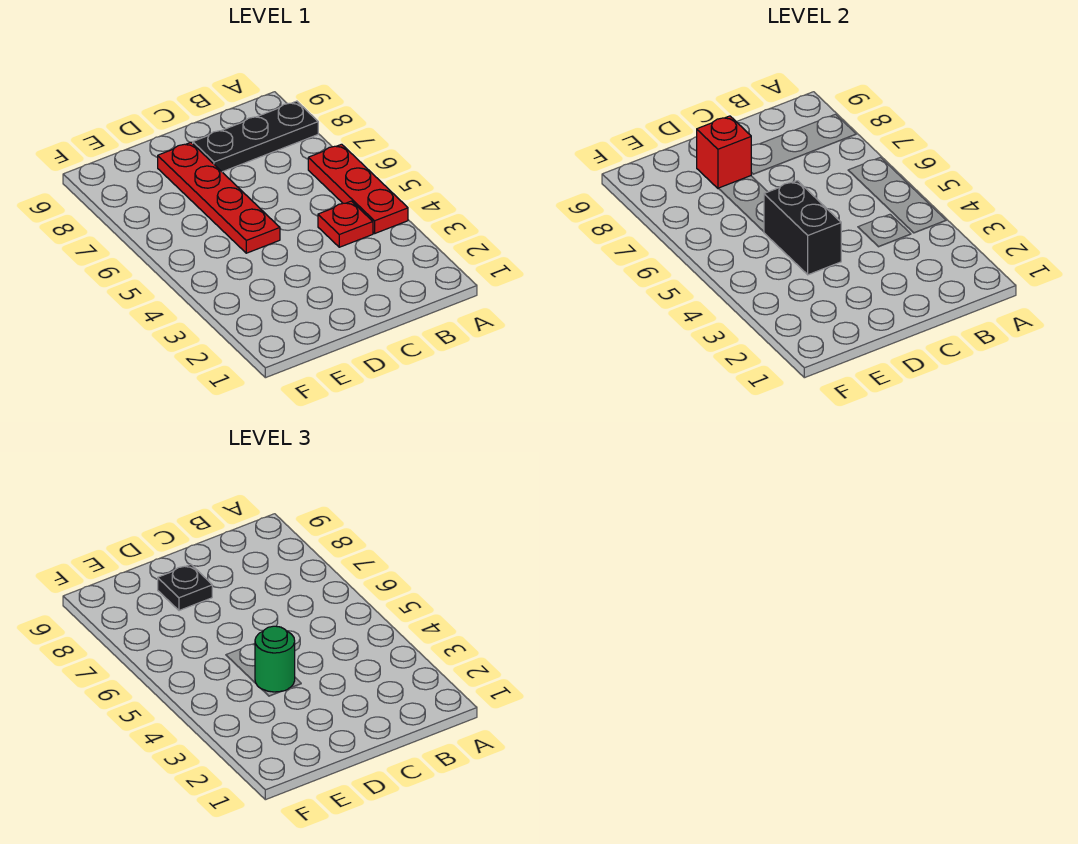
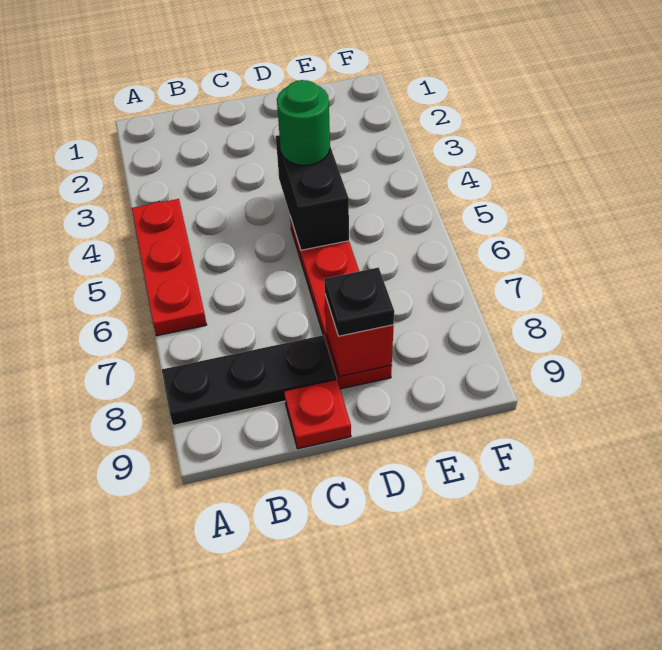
red 1x1 plate [318,201,373,247] -> red 1x1 plate moved to [284,380,351,449]

